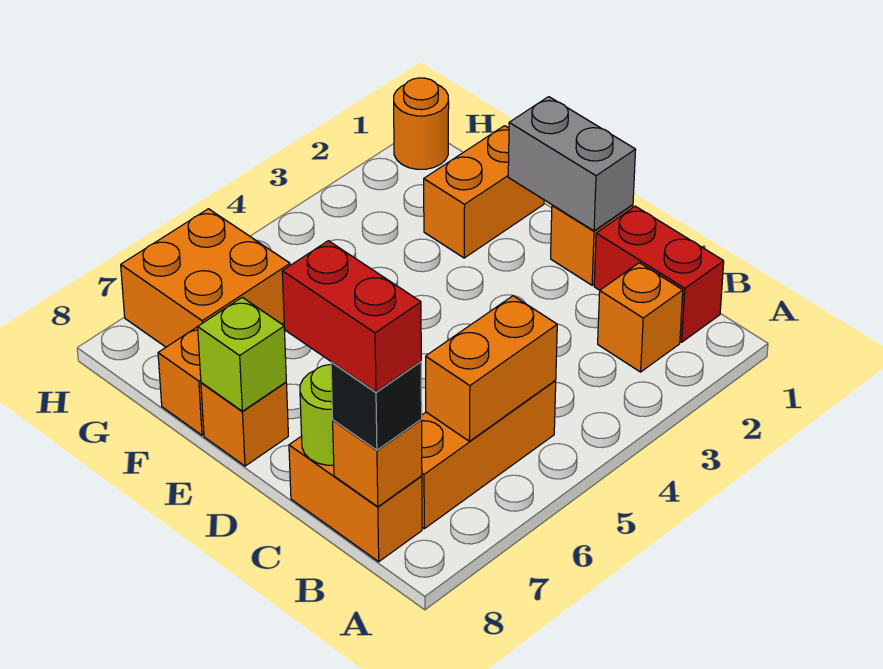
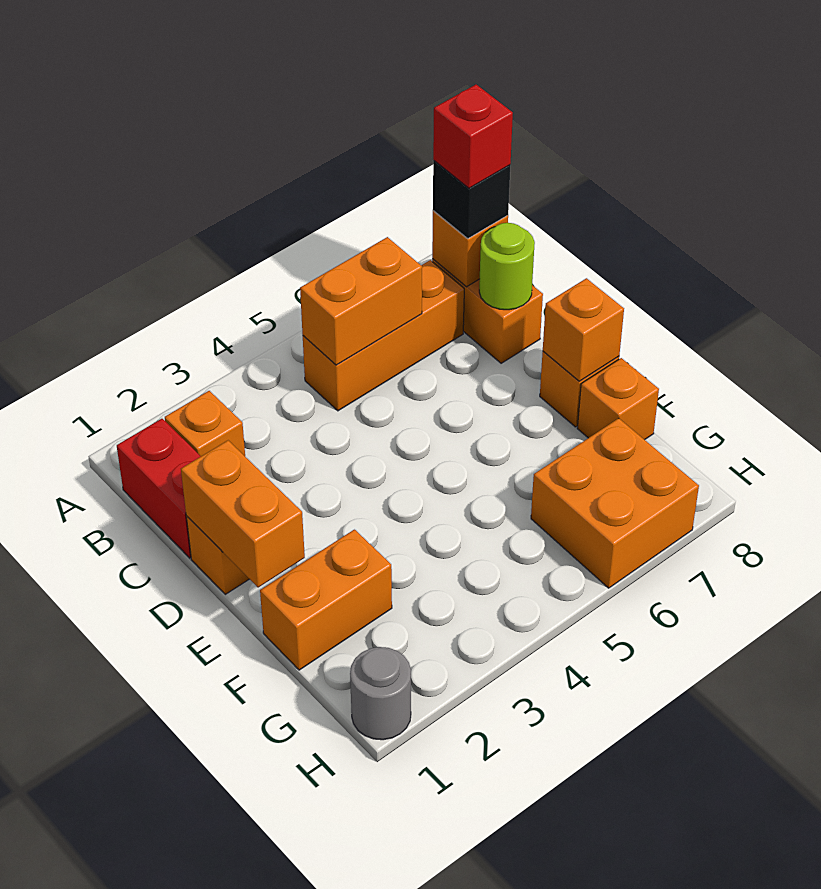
red 1x2 brick [282,241,421,392] -> red 1x1 brick [433,85,513,188]
grey 1x2 brick [508,97,636,231] -> orange 1x2 brick [181,440,305,588]
lime 1x1 brick [198,297,286,411] -> orange 1x1 brick [543,278,624,381]
orange 1x1 round brick [394,78,449,169] -> grey 1x1 round brick [350,647,411,740]

